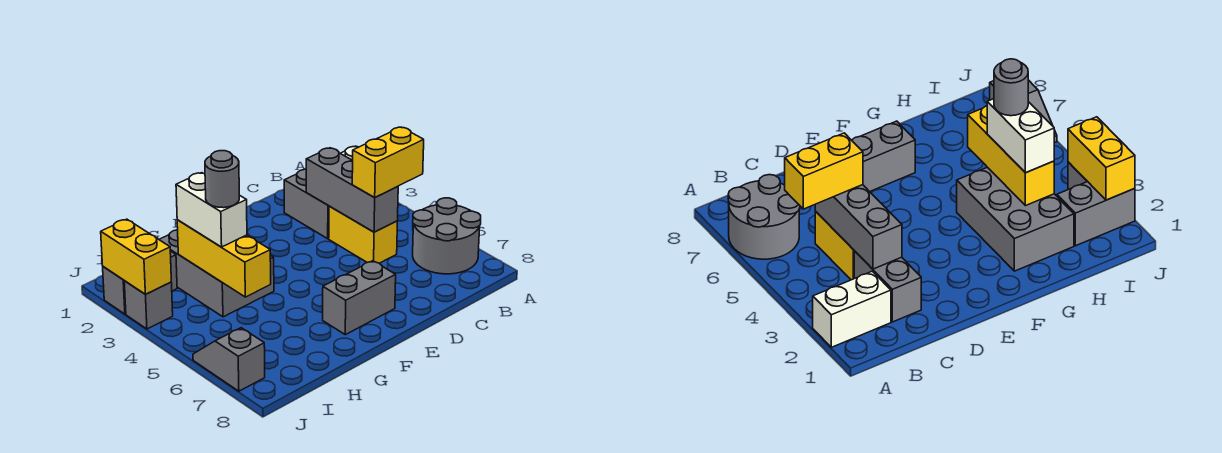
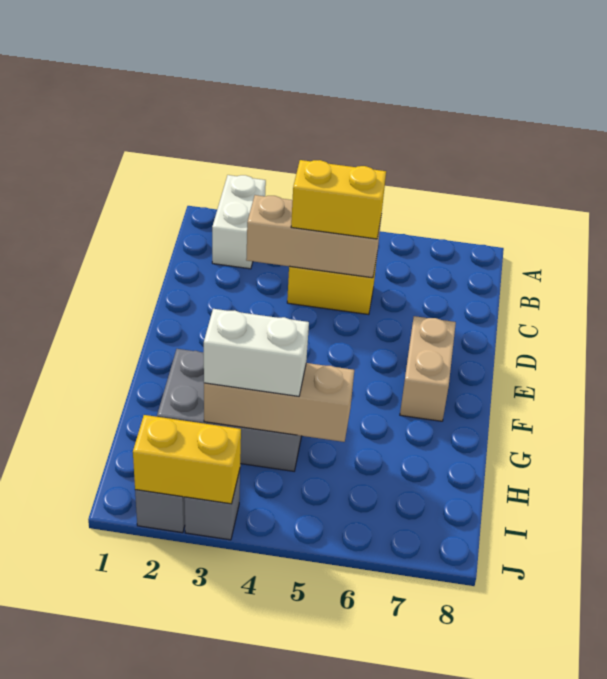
grey 2x2 round brick [413,198,481,274] -> none
yellow 1x2 brick [352,127,424,198] -> yellow 1x2 brick turned to [291,160,386,239]
grey 1x2 brick [284,169,329,239] -> none
grey 1x3 brick [306,148,398,232] -> tan 1x3 brick [246,195,382,278]
grey 1x2 brick [323,261,396,335] -> tan 1x2 brick [400,316,456,421]
yellow 1x3 brick [177,220,271,297] -> tan 1x3 brick [204,363,354,442]
grey 1x1 round brick [205,151,239,208] -> none
grey 1x2 slope [193,328,265,391] -> none

